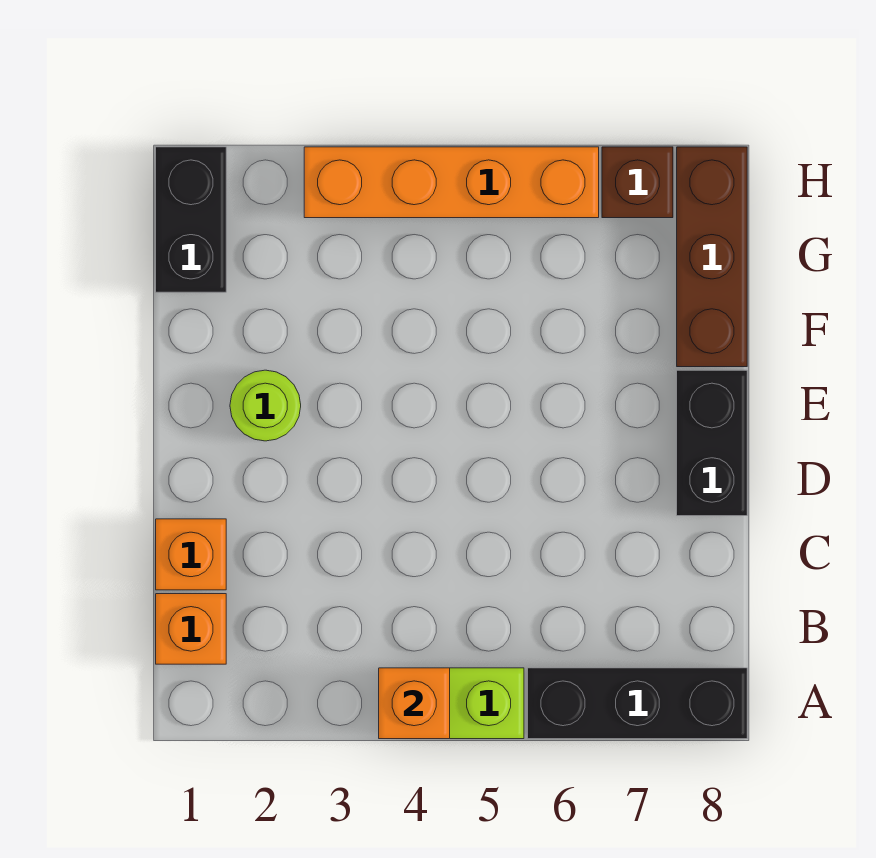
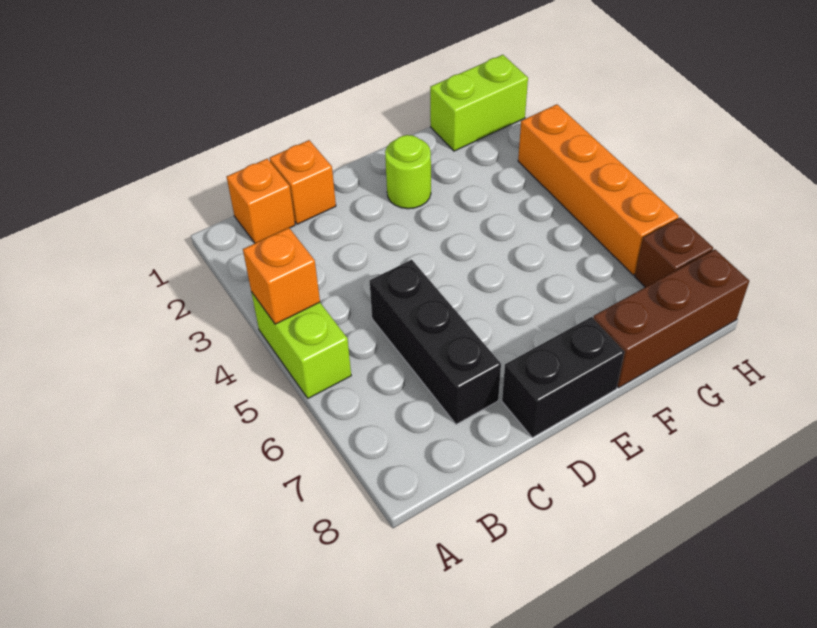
black 1x3 brick [528,668,747,739] -> black 1x3 brick moved to [370,260,501,424]
black 1x2 brick [156,147,226,292] -> lime 1x2 brick [430,55,528,151]

